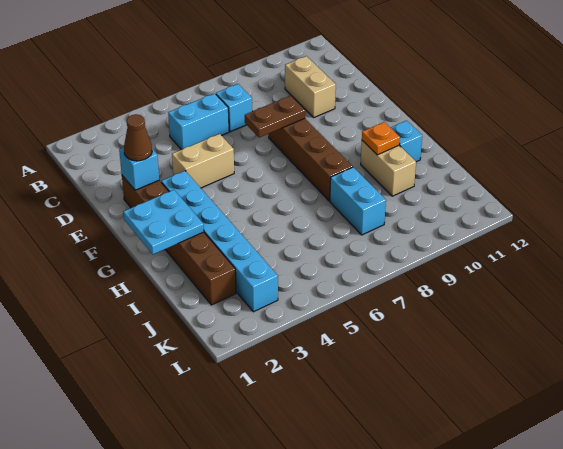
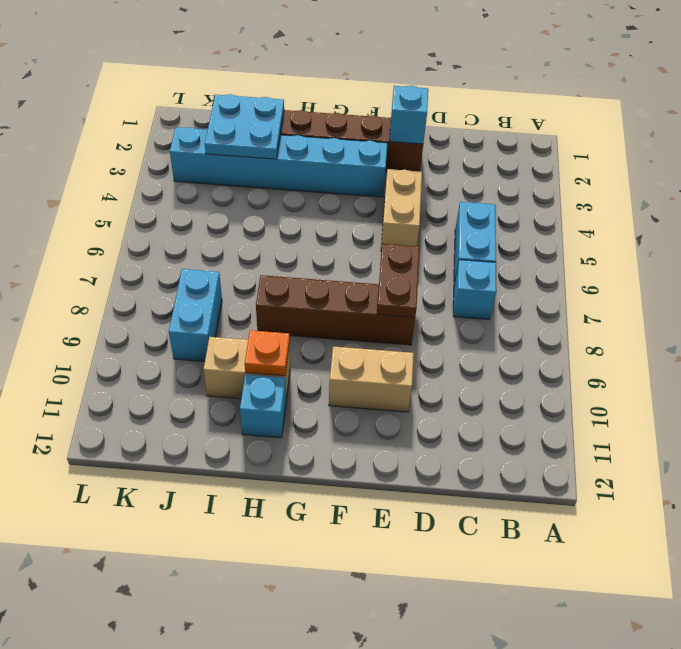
tan 1x2 brick [285,56,336,117] -> tan 1x2 brick moved to [329,346,414,412]
brown 1x1 cone [124,114,152,161] -> none
cyan 2x2 plate [123,190,204,254] -> cyan 2x2 plate moved to [205,94,284,159]
cyan 1x2 brick [330,167,386,235] -> cyan 1x2 brick turned to [169,269,222,362]

